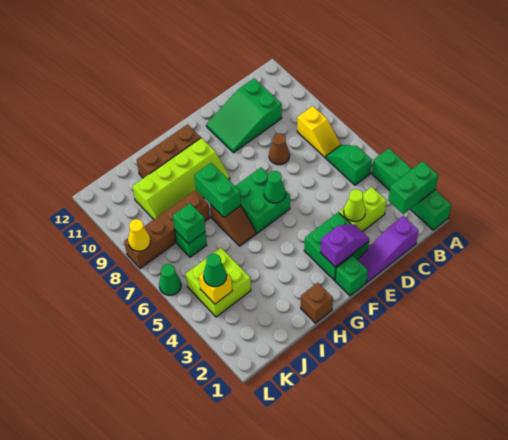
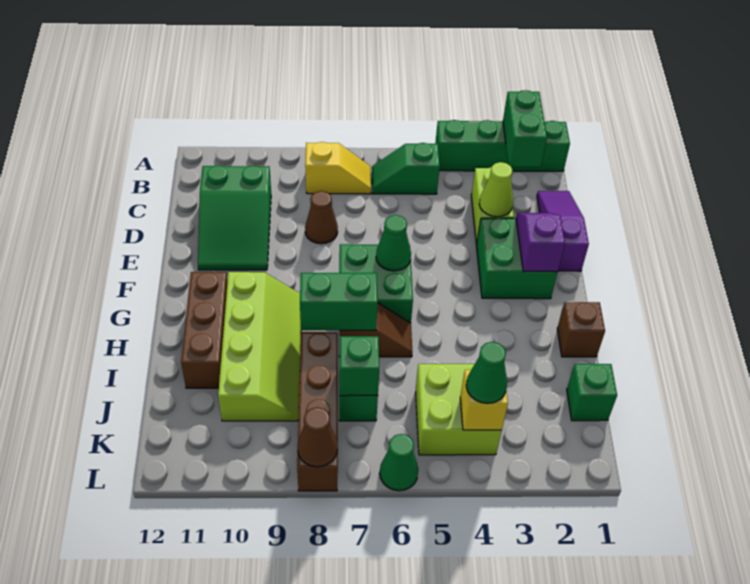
purple 1x3 slope [358,216,419,282] -> purple 1x3 slope turned to [537,191,589,271]
green 1x1 brick [335,255,368,296] -> green 1x1 brick moved to [567,364,617,421]
yellow 1x1 cone [128,219,150,251] -> brown 1x1 cone [298,407,338,467]

